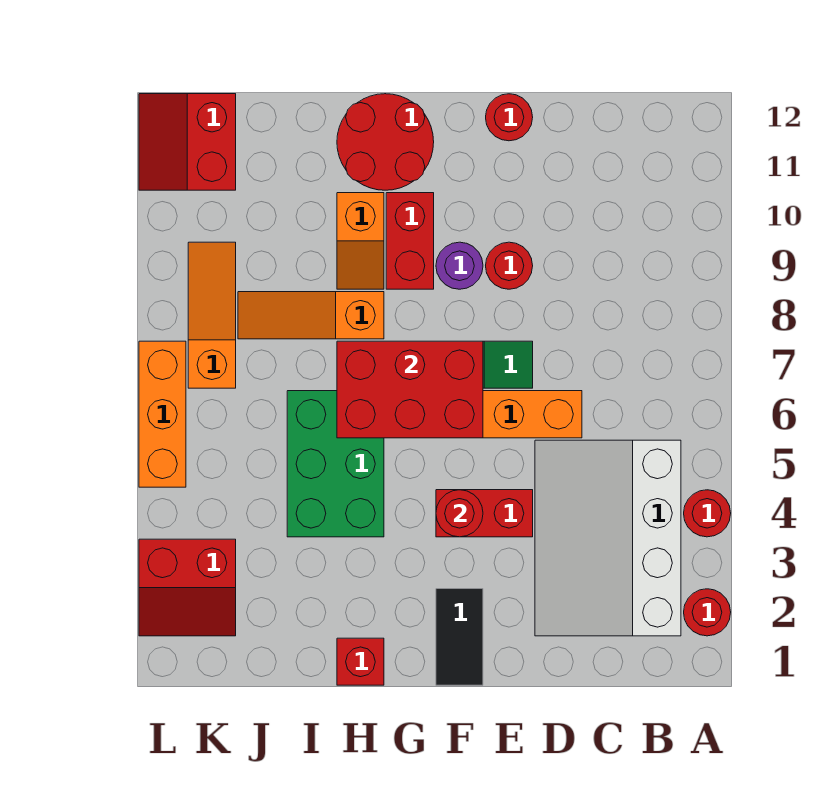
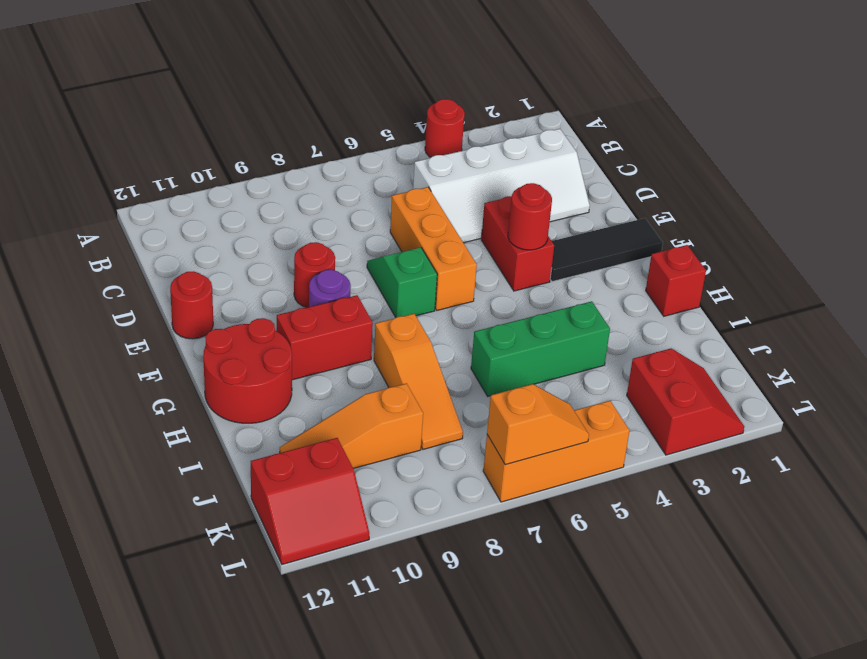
red 1x1 round brick [684,589,731,636] -> none
white 3x4 slope [535,440,681,636] -> white 2x4 slope [413,129,590,243]
black 1x2 tile [436,589,483,685] -> black 1x3 tile [550,218,663,282]
red 2x3 brick [337,341,483,438] -> none
green 2x3 brick [287,391,384,537] -> green 1x3 brick [471,301,610,396]
orange 1x2 slope [337,193,384,289] -> orange 1x2 slope moved to [487,384,589,465]
orange 1x3 slope [188,242,236,388] -> orange 1x3 slope moved to [280,383,423,469]

